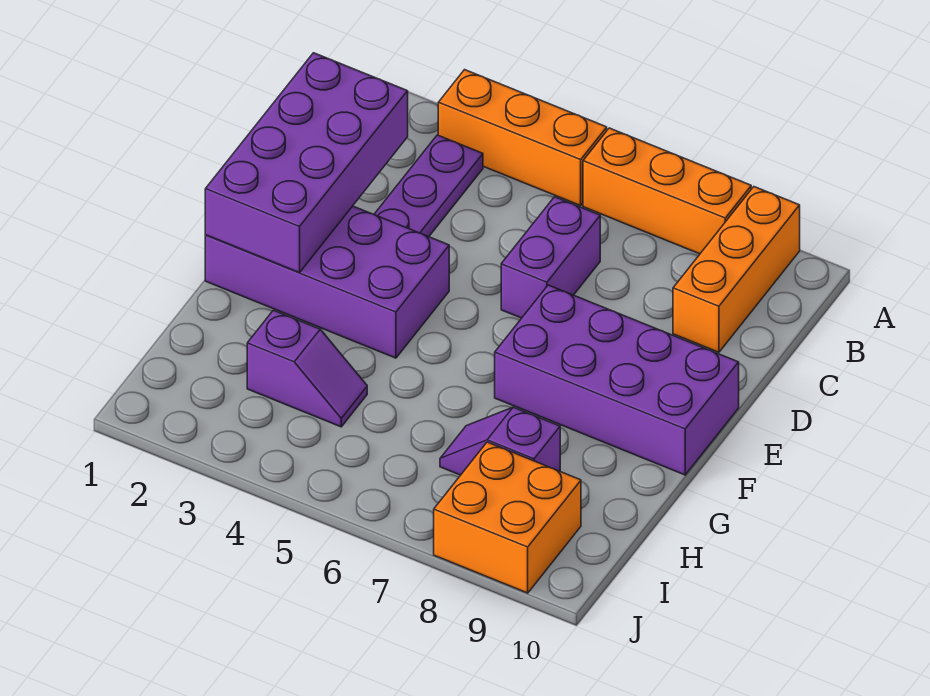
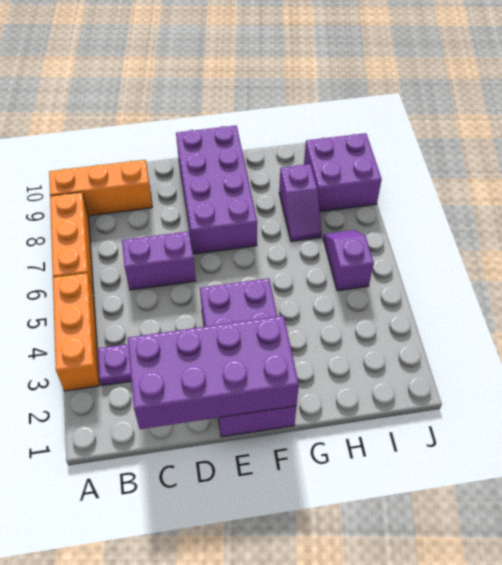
purple 1x2 slope [247,310,367,427] -> purple 1x2 slope moved to [323,230,374,291]
orange 2x2 brick [434,442,581,593] -> purple 2x2 brick [304,133,382,212]

